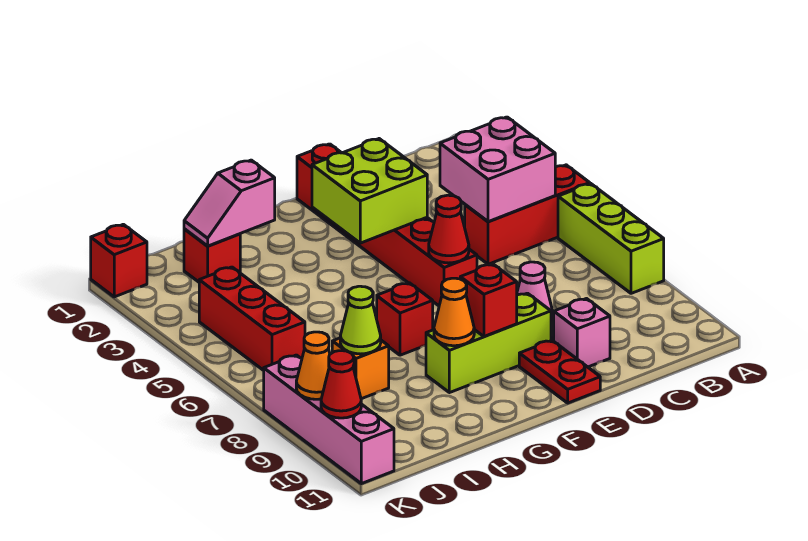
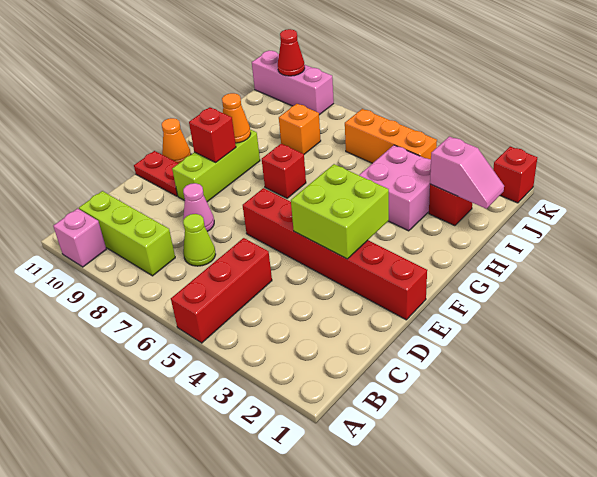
lime 1x3 brick [558,184,664,293] -> lime 1x3 brick moved to [79,191,175,276]
pink 2x2 brick [440,117,555,222] -> pink 2x2 brick moved to [359,145,431,231]
pink 1x1 brick [554,299,610,367] -> pink 1x1 brick moved to [53,209,106,267]
red 1x1 cone [429,195,469,263] -> none
pink 1x2 slope [184,160,275,246] -> pink 1x2 slope turned to [430,136,504,209]
lime 1x1 cone [340,286,381,354] -> lime 1x1 cone moved to [183,214,216,266]
red 1x3 brick [199,267,305,370] -> orange 1x3 brick [345,109,437,163]
pink 1x4 brick [264,355,394,484] -> pink 1x3 brick [252,51,334,115]
orange 1x1 cone [296,332,330,399] -> orange 1x1 cone moved to [162,118,191,163]

